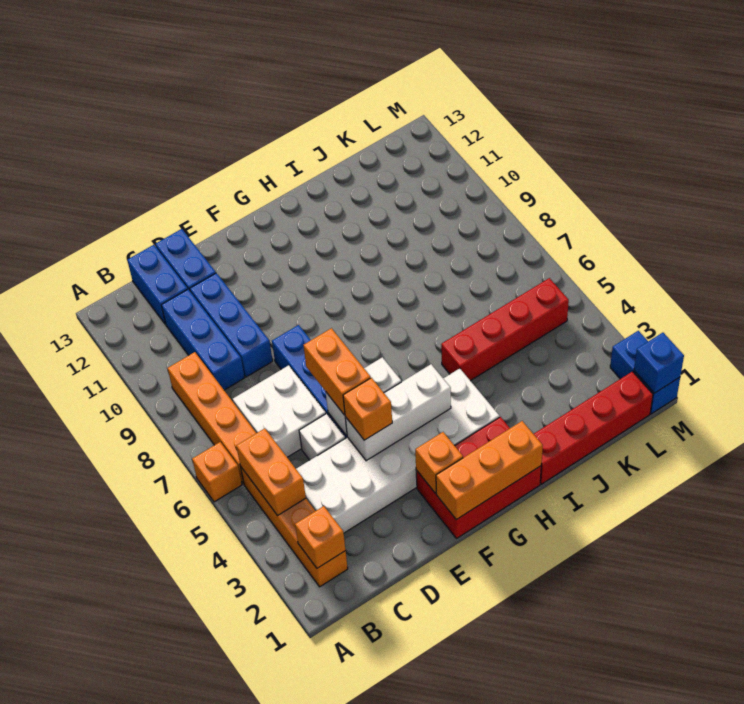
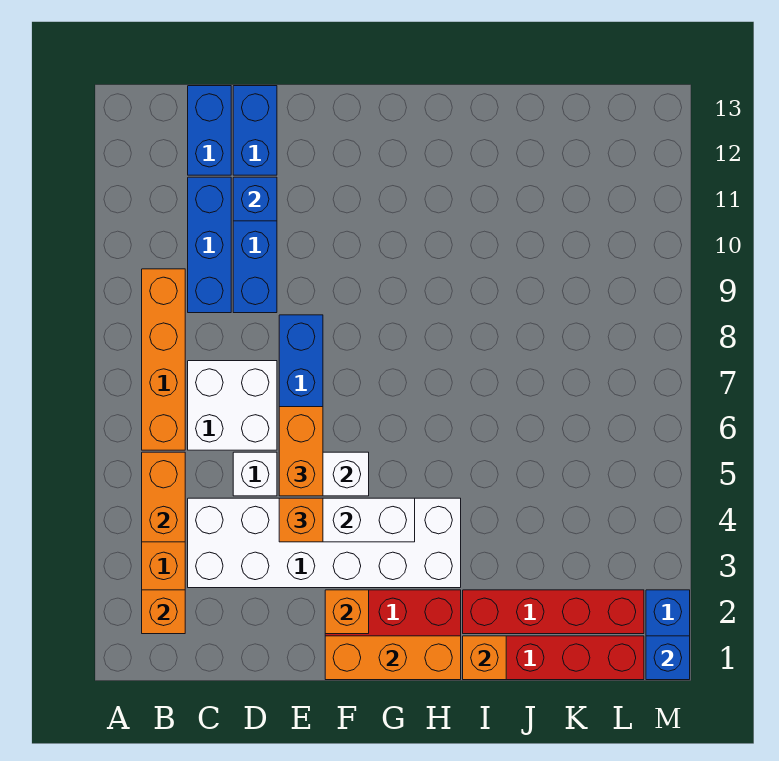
orange 1x1 brick [192,442,242,502] -> orange 1x1 brick moved to [463,636,506,680]
none -> blue 1x1 brick [233,177,277,221]
red 1x4 brick [441,278,569,381] -> red 1x4 brick moved to [463,590,644,634]

